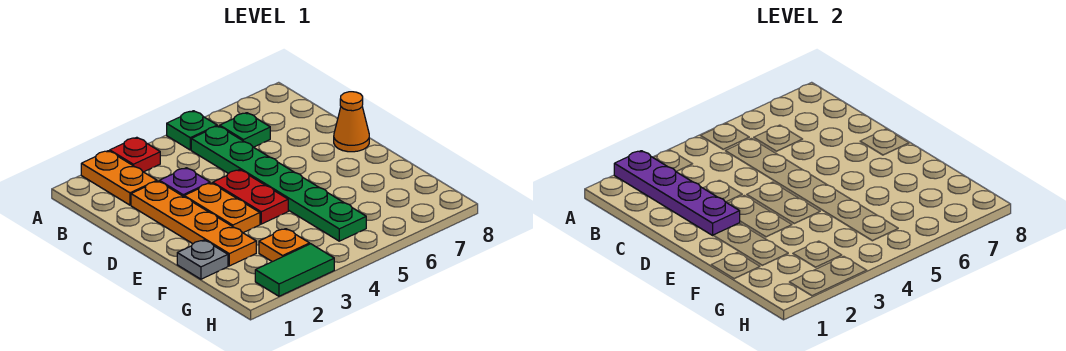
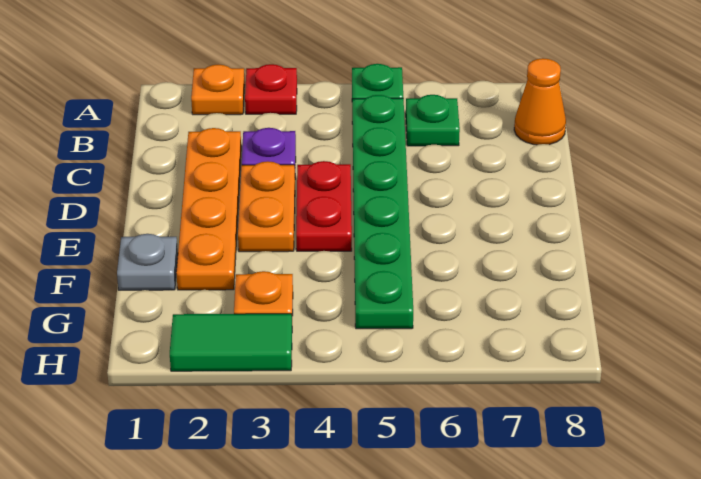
orange 1x2 plate [81,151,157,205] -> orange 1x1 plate [191,65,245,115]
purple 1x4 plate [614,151,740,235] -> none
orange 1x1 cone [334,92,369,152] -> orange 1x1 cone moved to [514,58,566,145]

